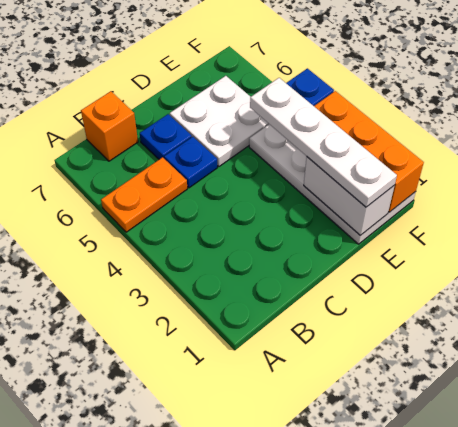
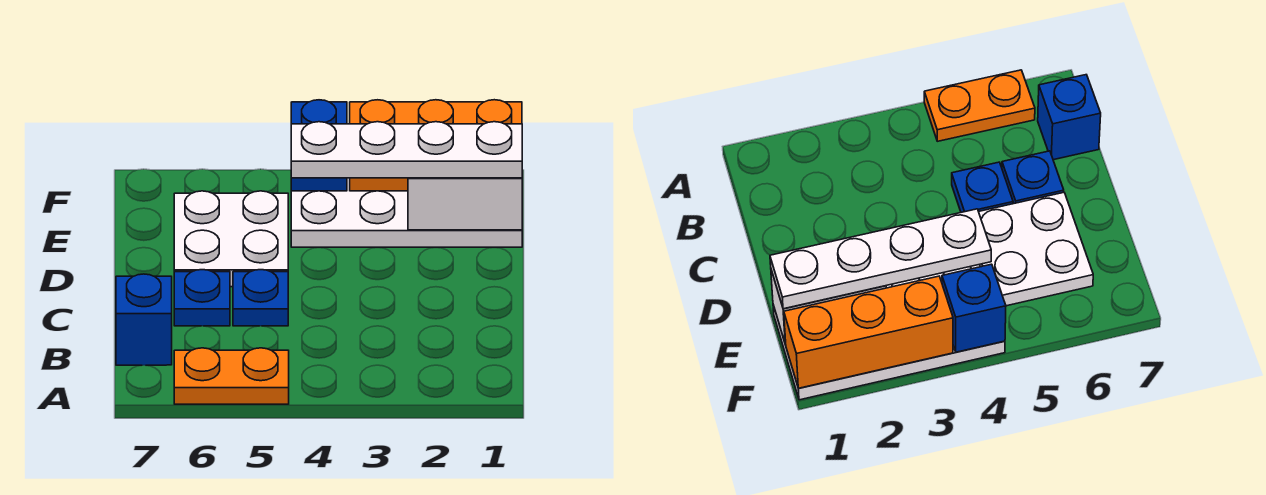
orange 1x2 plate [101,157,187,232] -> orange 1x2 plate turned to [174,348,289,404]
orange 1x1 brick [81,91,138,161] -> blue 1x1 brick [116,274,172,365]

